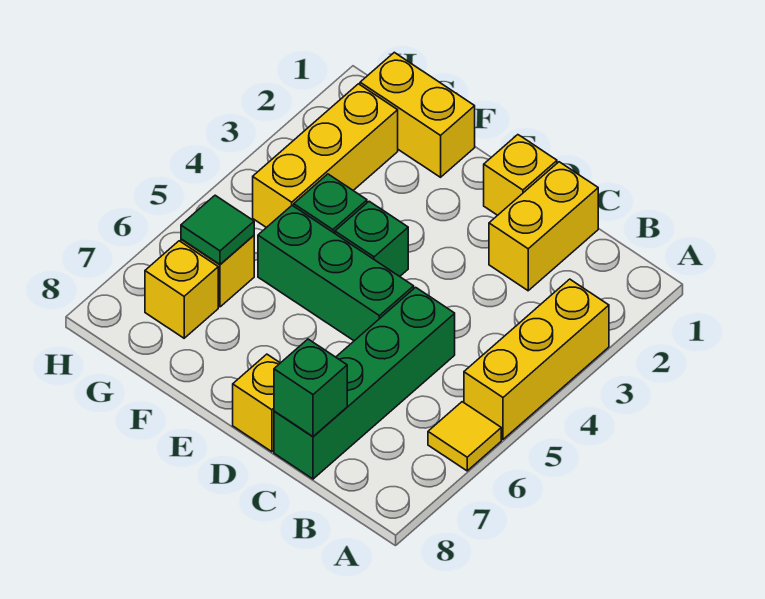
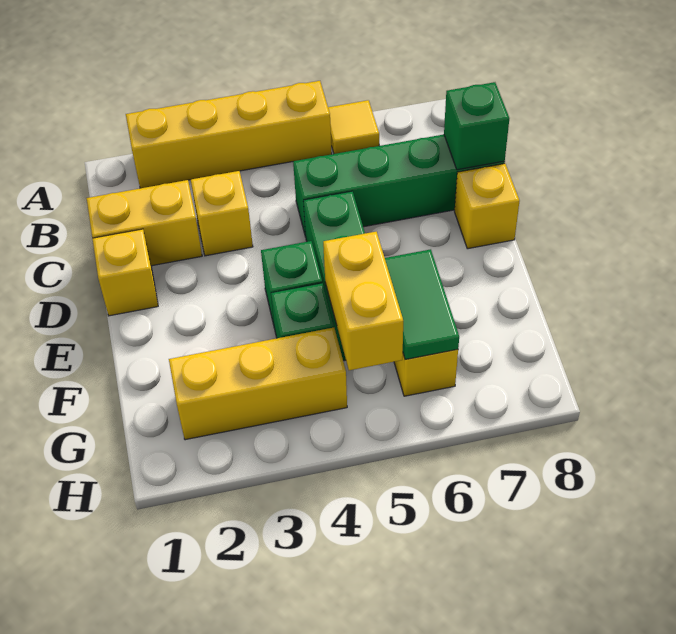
yellow 1x3 brick [464,279,609,439] -> yellow 1x4 brick [126,81,332,188]
yellow 1x2 brick [360,52,475,177] -> yellow 1x2 brick moved to [323,232,403,370]
green 1x1 tile [181,195,254,264] -> green 1x2 tile [385,249,459,359]
yellow 1x1 brick [145,241,218,338] -> yellow 1x1 brick moved to [191,171,253,256]

